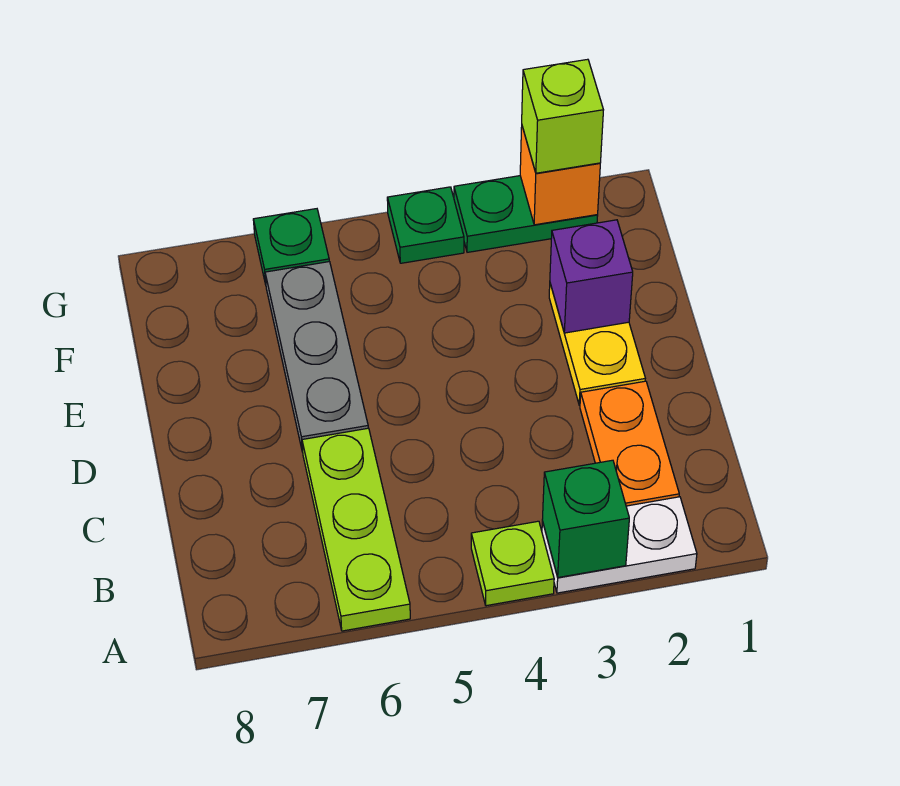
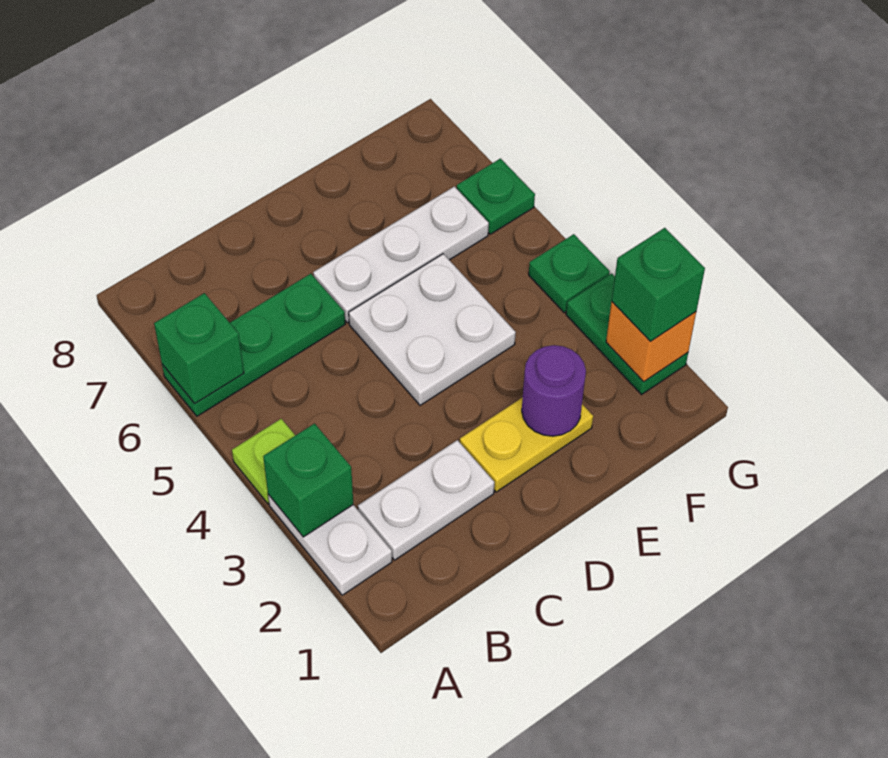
lime 1x3 plate [302,428,410,631] -> green 1x3 plate [162,274,345,416]
none -> green 1x1 brick [154,293,244,404]
orange 1x2 plate [580,381,679,506] -> white 1x2 plate [358,440,494,560]
none -> white 2x2 plate [349,254,516,405]
grey 1x3 plate [265,262,368,452] -> white 1x3 plate [313,186,489,323]
purple 1x1 brick [550,220,633,333] -> purple 1x1 round brick [522,345,586,436]
lime 1x1 brick [522,59,603,173] -> green 1x1 brick [612,228,705,341]

